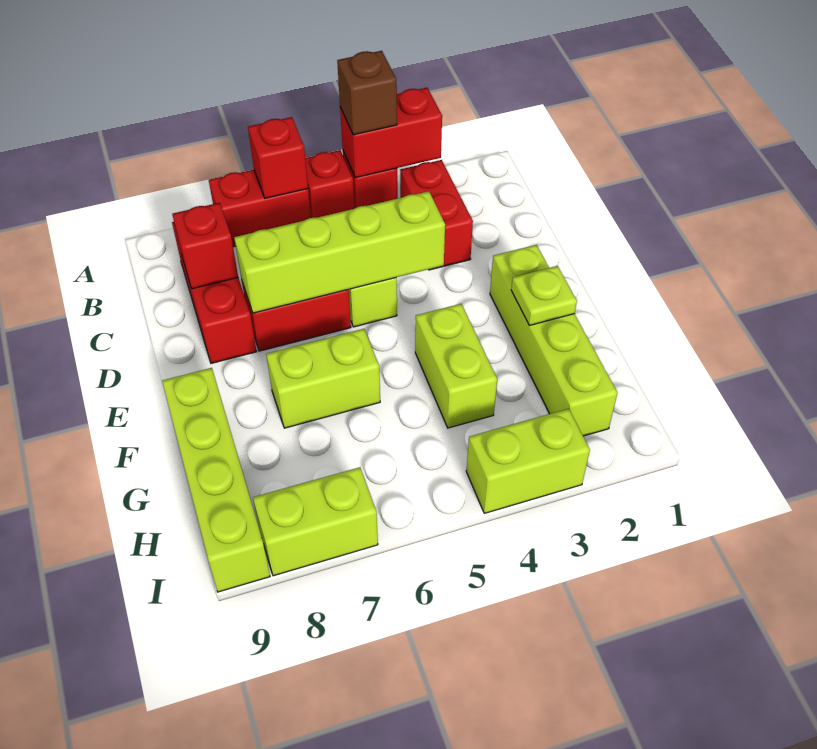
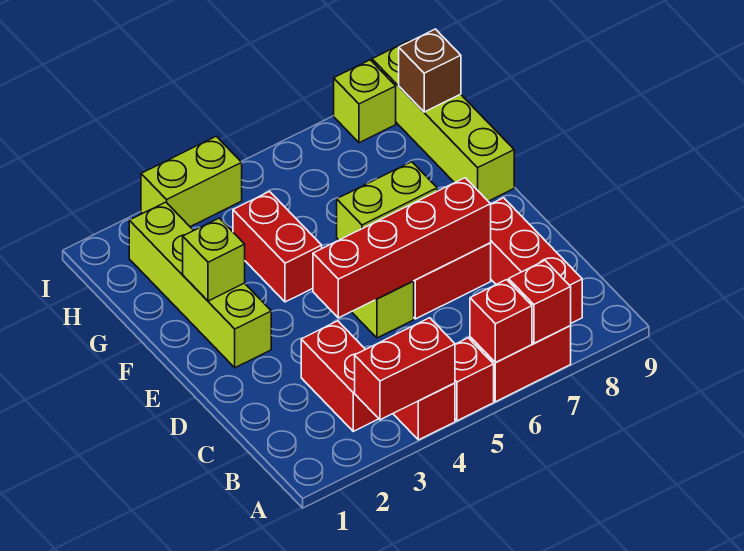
brown 1x1 brick [337,51,397,135] -> brown 1x1 brick moved to [399,29,461,112]
red 1x1 brick [172,203,238,289] -> red 1x1 brick moved to [509,261,571,343]
lime 1x4 brick [234,191,445,313] -> red 1x4 brick [313,178,491,318]
lime 1x1 plate [511,266,577,325] -> lime 1x1 brick [183,218,245,301]
lime 1x2 brick [415,304,497,428] -> red 1x2 brick [233,192,322,302]
lime 1x2 brick [253,467,378,576] -> lime 1x1 brick [334,60,396,143]

